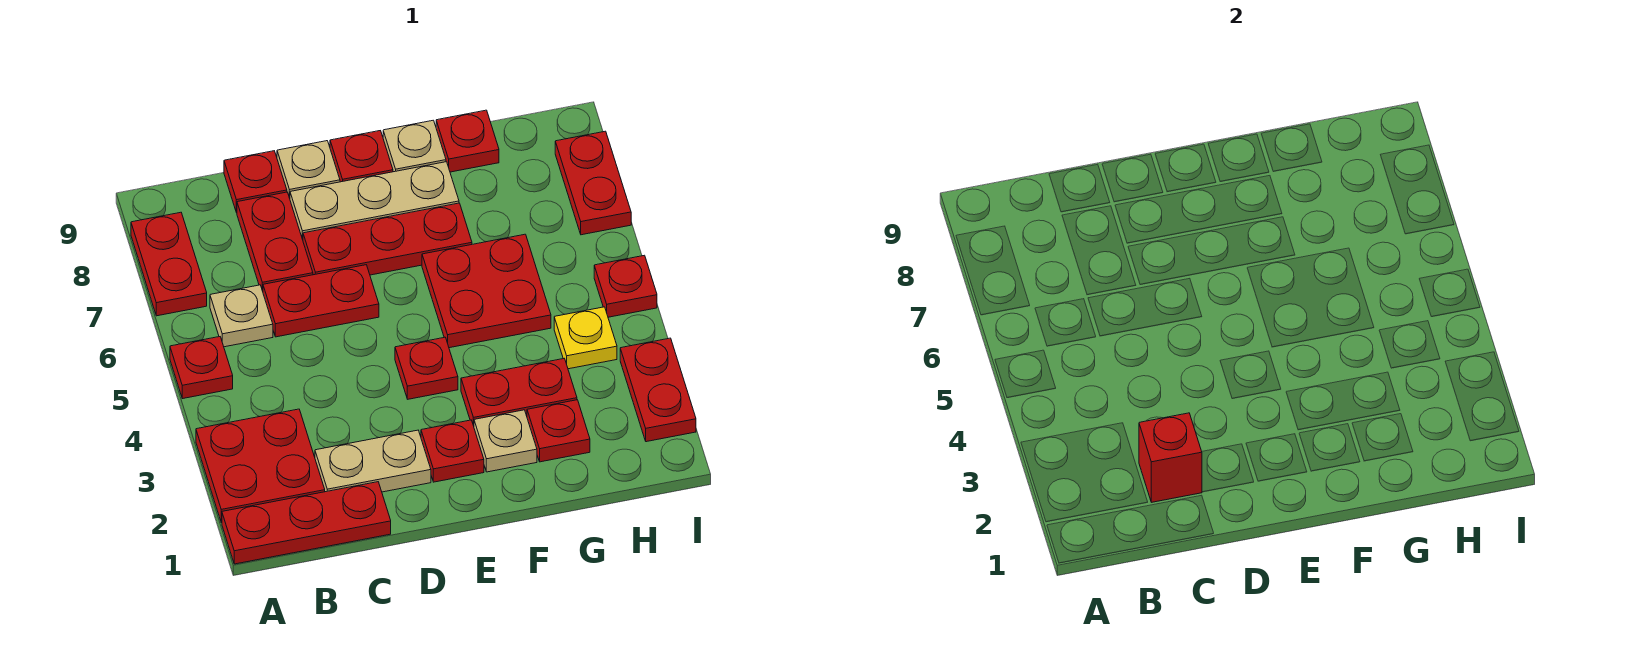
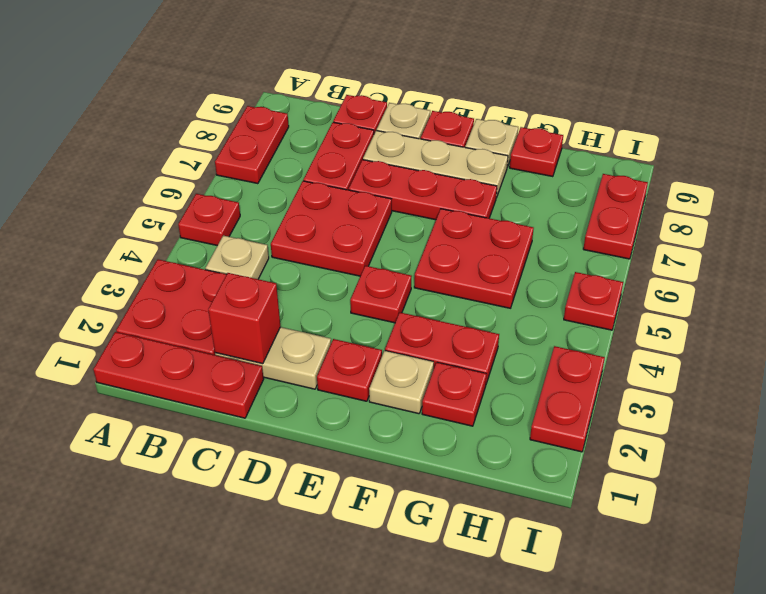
tan 1x1 plate [210,285,273,347] -> tan 1x1 plate moved to [205,235,269,279]
red 1x2 plate [263,265,379,337] -> red 2x2 plate [271,181,392,276]
yellow 1x1 plate [554,307,617,369] -> none

